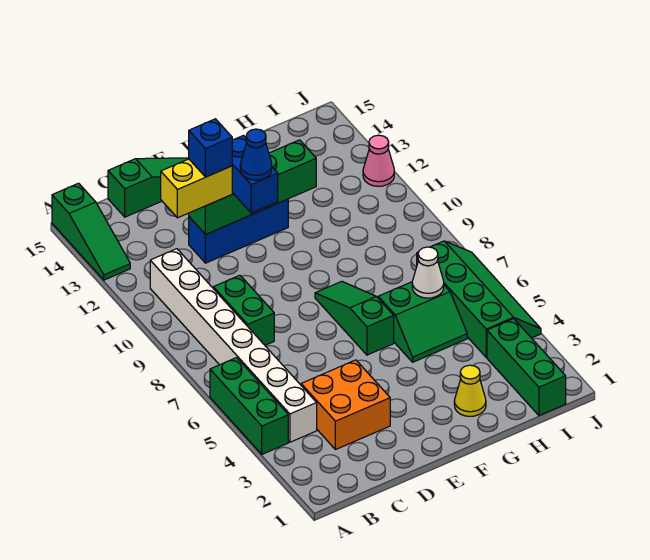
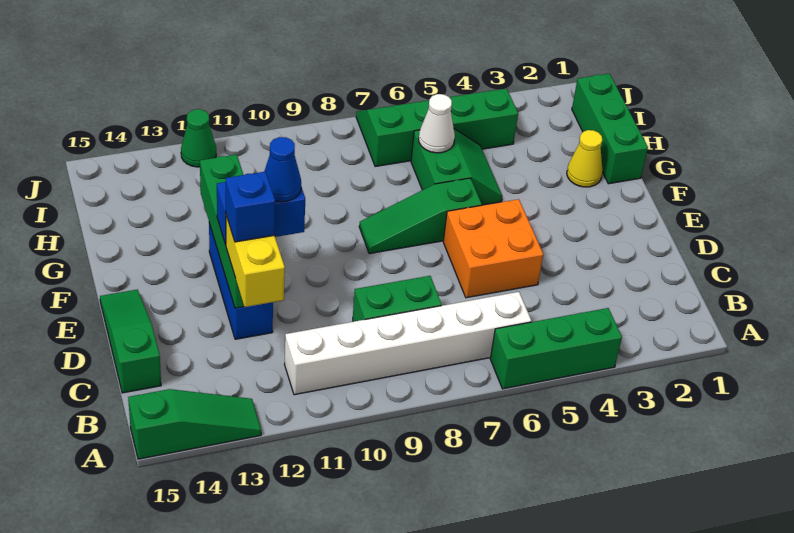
white 1x8 brick [150,249,317,442] -> white 1x6 brick [285,292,531,395]
orange 2x2 brick [301,360,390,450] -> orange 2x2 brick moved to [443,199,543,298]
green 1x3 brick [487,319,566,415] -> green 1x3 brick turned to [572,74,648,184]
pink 1x1 cone [363,135,394,186] -> green 1x1 cone [181,109,216,167]

